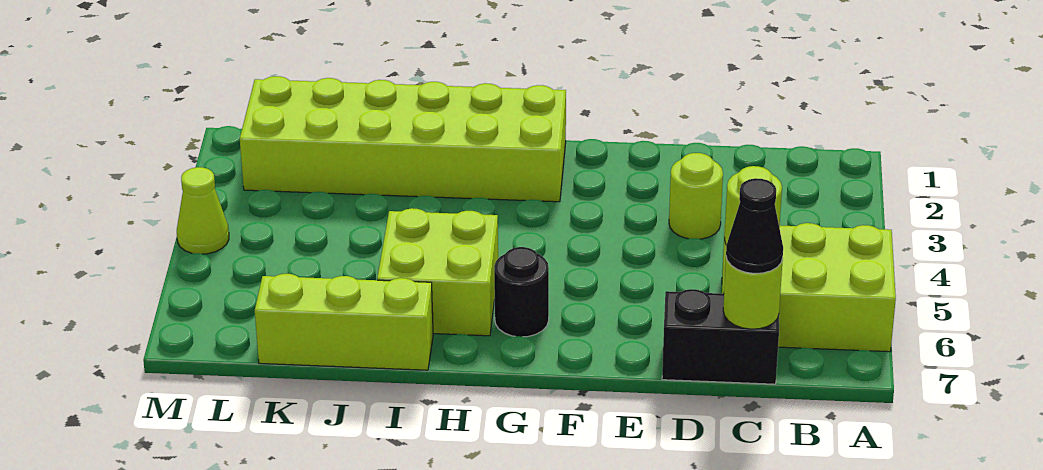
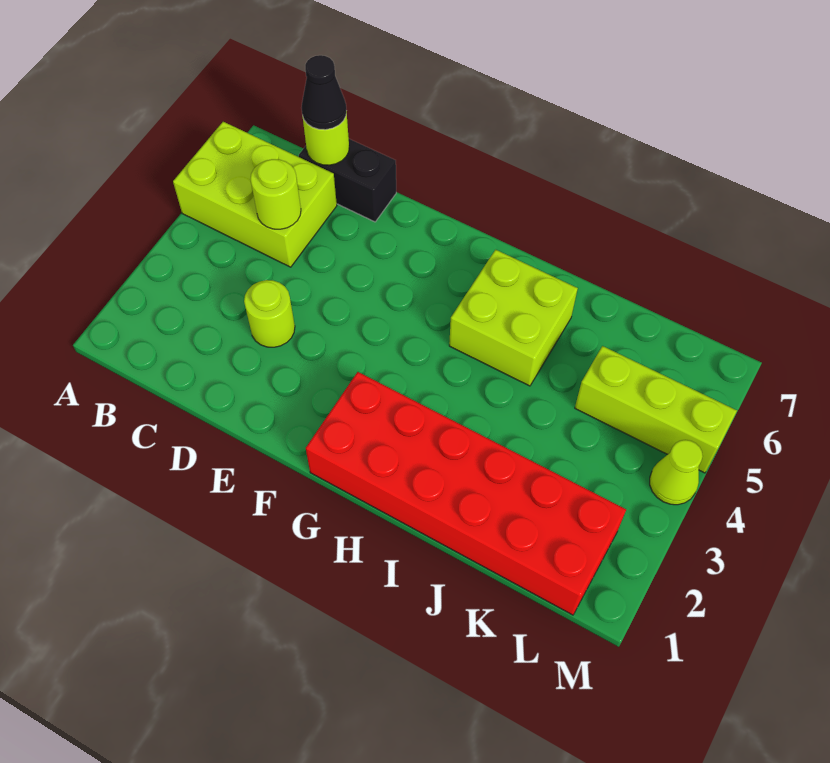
lime 2x6 brick [240,76,566,202] -> red 2x6 brick [306,372,626,615]
black 1x1 round brick [494,247,549,337] -> none
lime 1x3 brick [255,274,433,370] -> lime 1x3 brick moved to [575,346,737,473]

